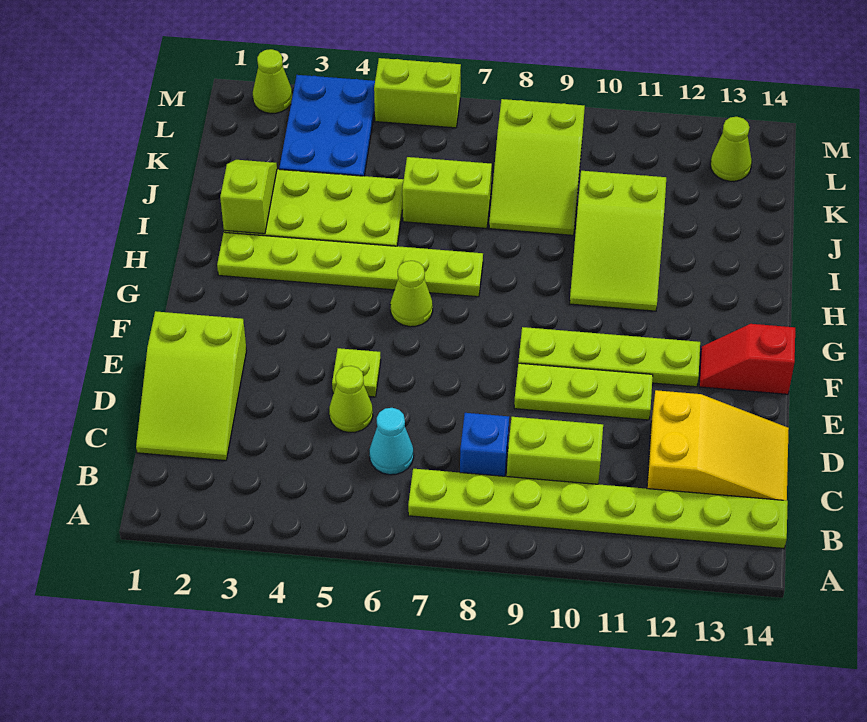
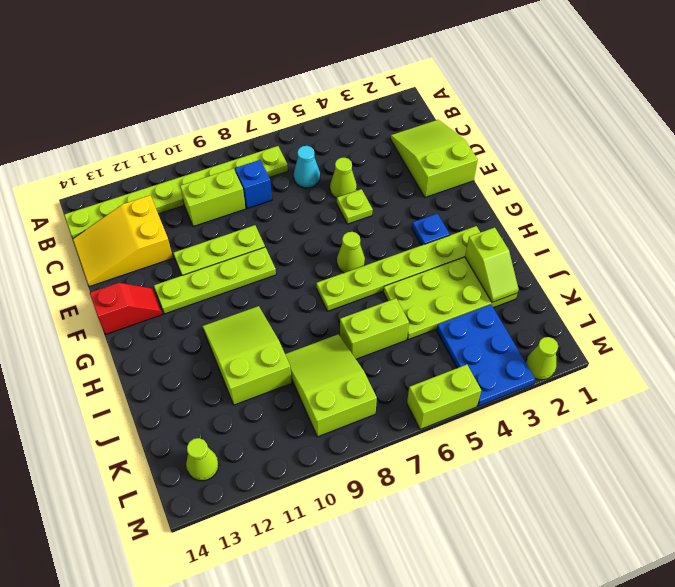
none -> blue 1x1 plate [412,214,450,245]

